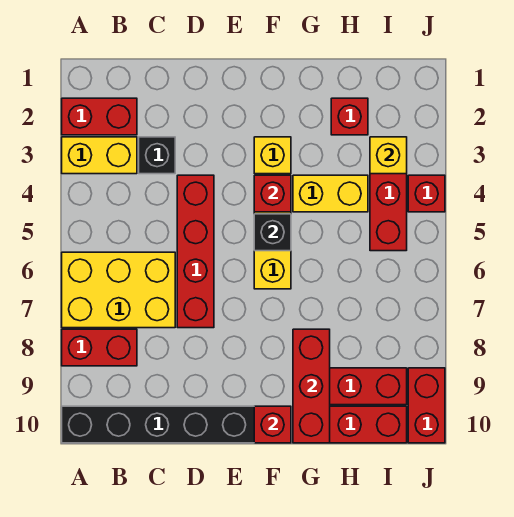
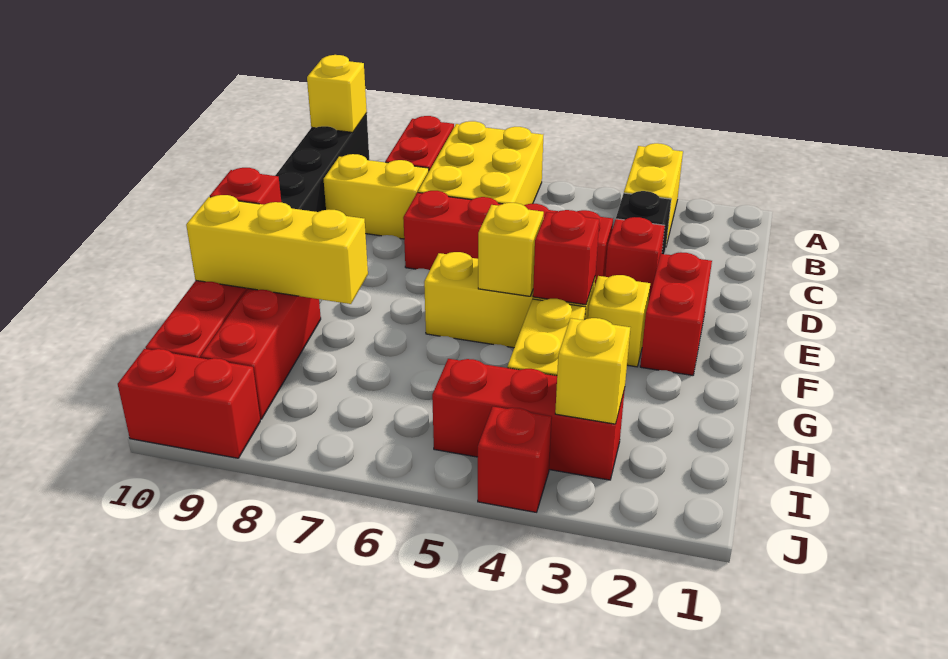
red 1x2 brick [62,98,137,135] -> red 1x2 brick moved to [640,252,712,375]
none -> yellow 1x1 brick [307,55,367,132]
none -> yellow 1x2 brick [324,154,429,239]
black 1x1 brick [254,214,291,251] -> yellow 1x1 brick [478,203,544,296]
red 1x3 brick [293,329,330,443] -> yellow 1x3 brick [186,195,368,304]
red 1x1 brick [331,98,368,135] -> red 1x1 brick moved to [605,217,665,298]

